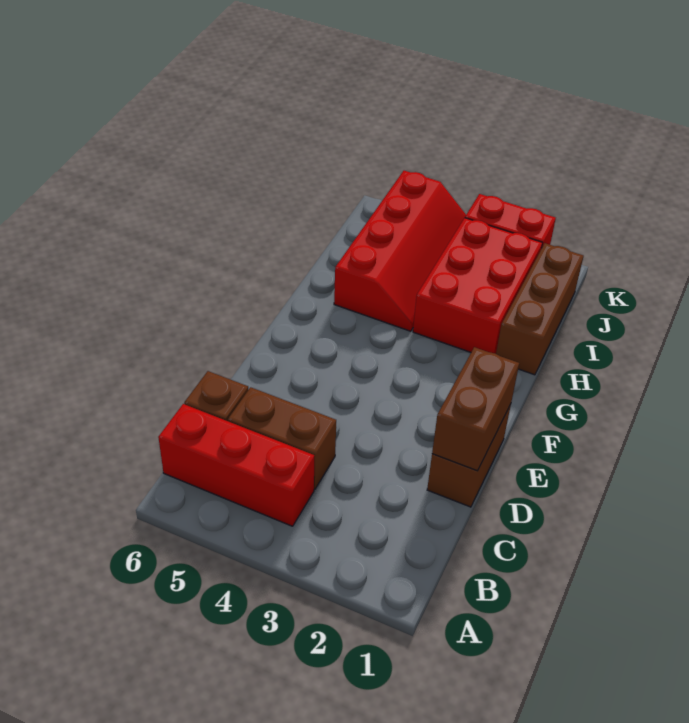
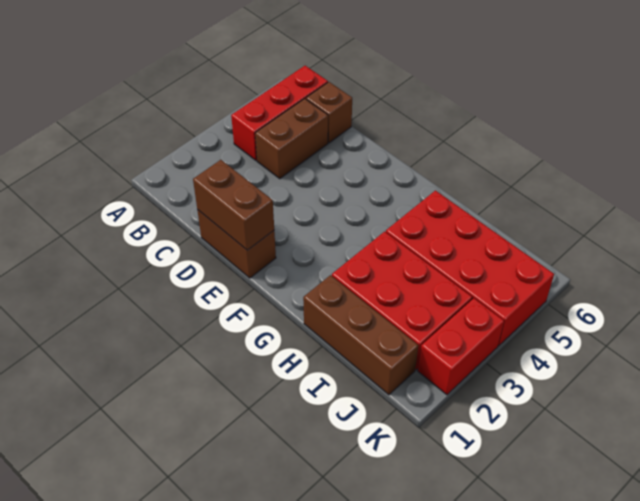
red 2x4 slope [334,171,466,331] -> red 2x4 brick [386,191,554,346]

